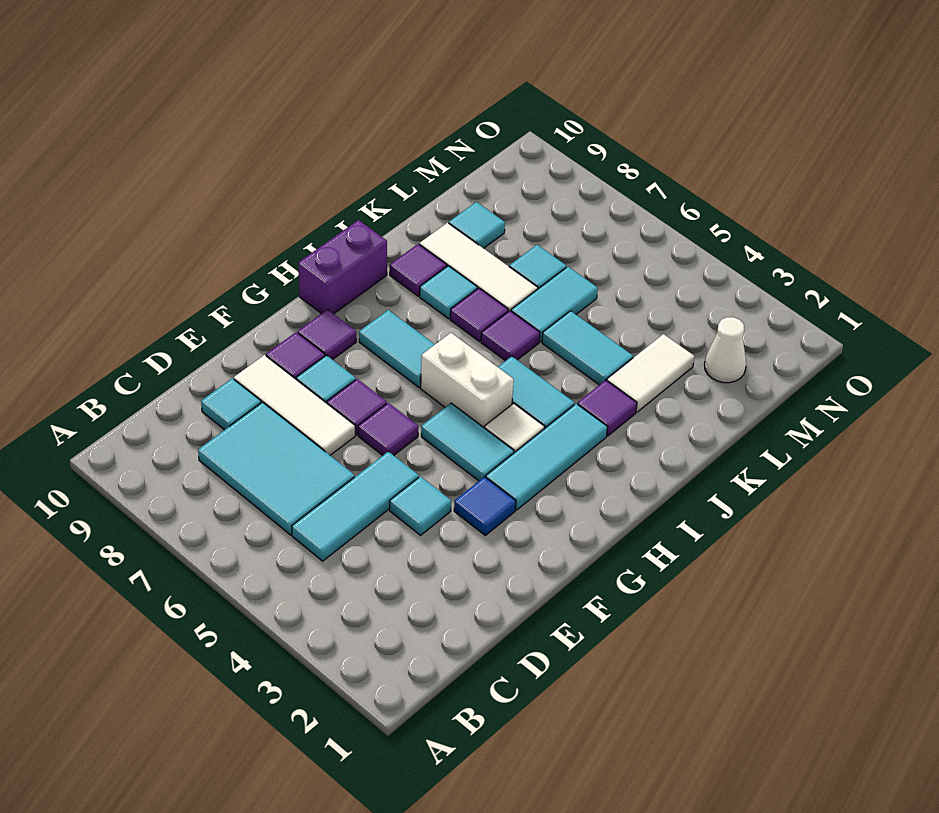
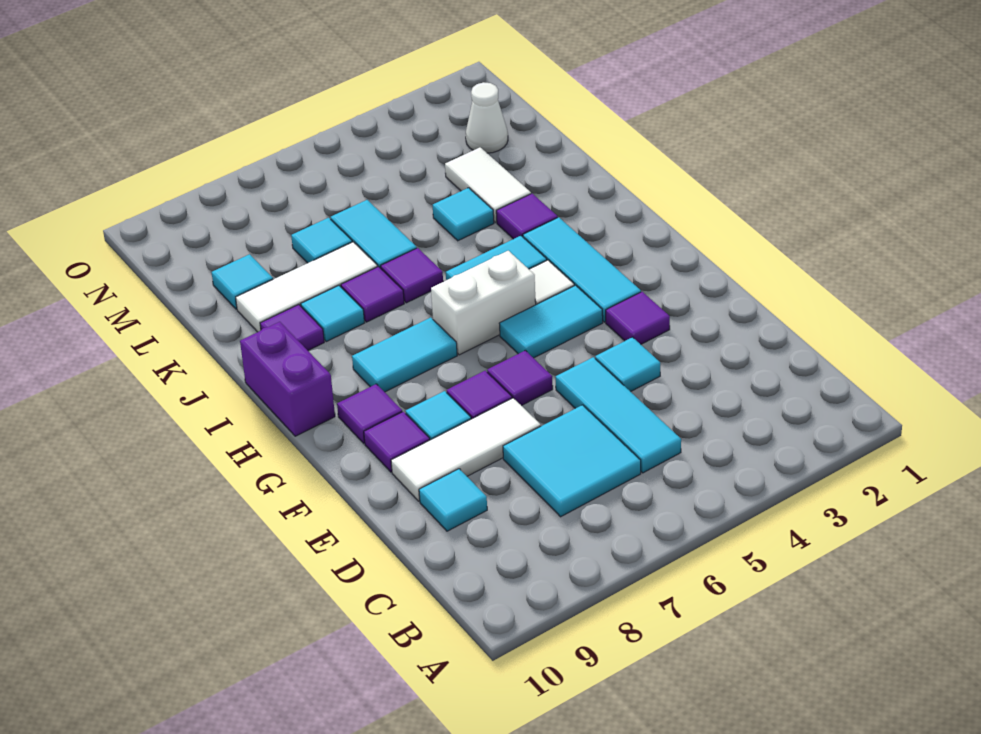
cyan 2x3 tile [198,402,355,535] -> cyan 2x2 tile [503,405,641,517]
blue 1x1 tile [454,477,516,535] -> purple 1x1 tile [606,292,670,344]
cyan 1x2 tile [542,311,633,385] -> cyan 1x1 tile [433,188,494,241]

